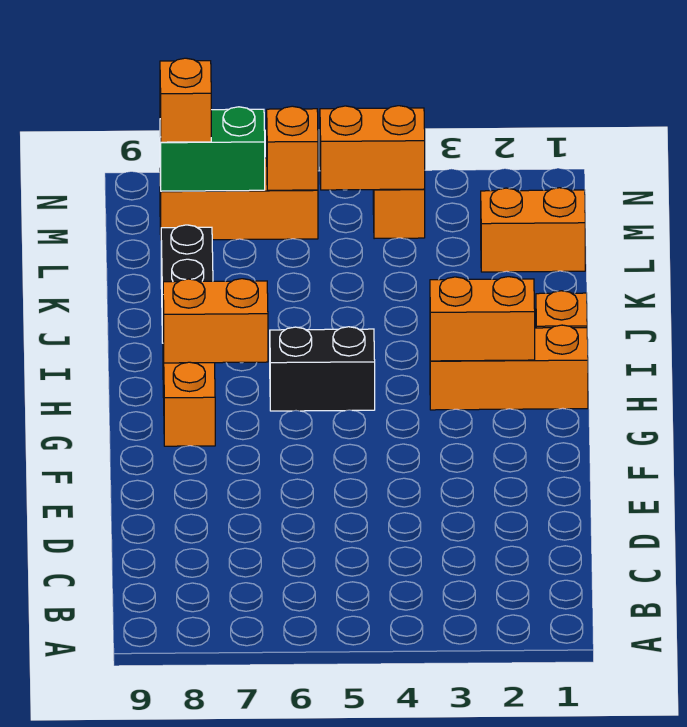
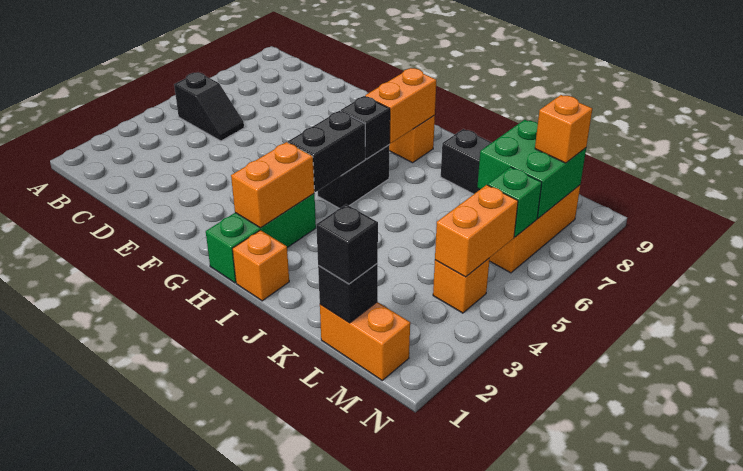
none -> black 1x2 slope [174,72,244,141]
orange 1x3 brick [430,325,588,410] -> green 1x3 brick [206,194,316,283]
none -> black 1x2 brick [288,111,365,192]
none -> black 1x1 brick [341,96,390,159]
orange 1x2 brick [481,188,585,272] -> orange 1x2 brick turned to [320,302,410,380]
none -> black 1x1 brick [318,264,378,323]
none -> black 1x1 brick [316,204,378,284]
orange 1x1 brick [267,106,318,190] -> green 1x1 brick [488,167,542,237]
green 1x2 brick [160,107,265,191] -> green 2x2 brick [477,120,586,218]

